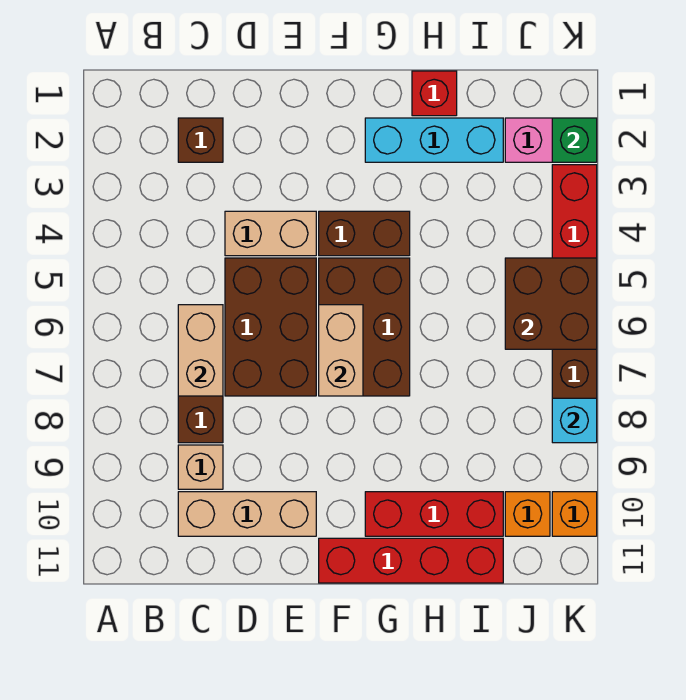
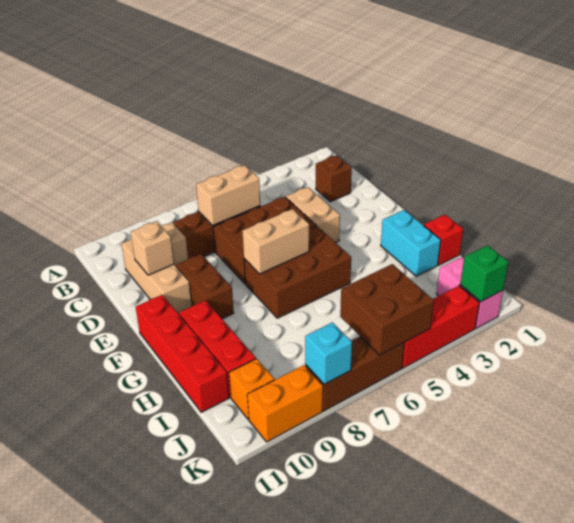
none -> tan 1x1 brick [131,221,174,275]
brown 1x2 brick [319,211,410,256] -> brown 1x2 brick moved to [176,254,234,319]
cyan 1x3 brick [365,118,503,162] -> cyan 1x2 brick [381,210,441,276]
orange 1x1 brick [552,492,597,536] -> orange 1x2 brick [247,365,323,442]

